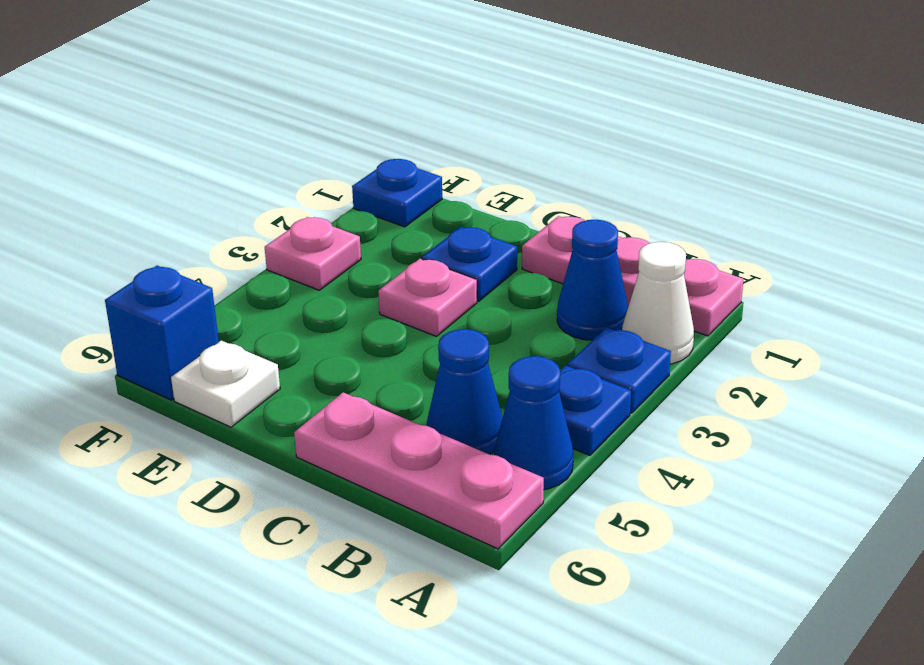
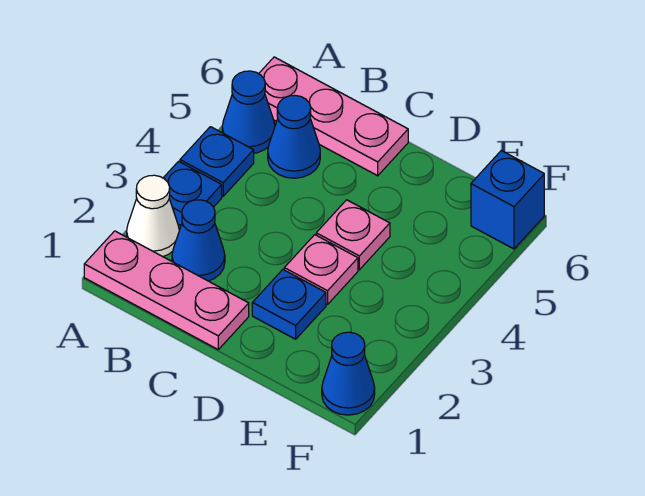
white 1x1 plate [171,341,280,427] -> none
blue 1x1 plate [352,159,442,227] -> blue 1x1 cone [322,332,375,415]
pink 1x1 plate [265,217,361,290] -> pink 1x1 plate moved to [316,200,390,270]

